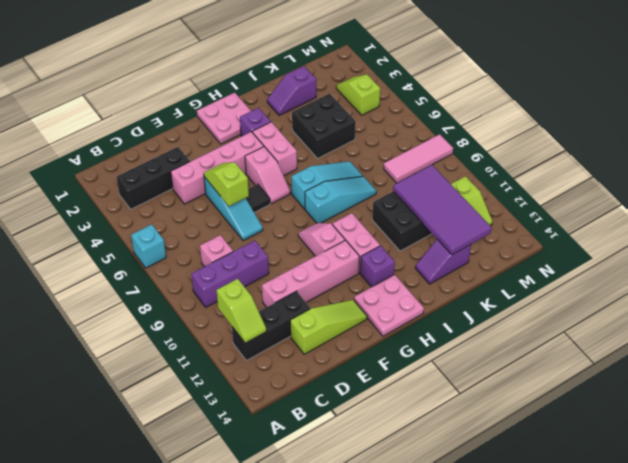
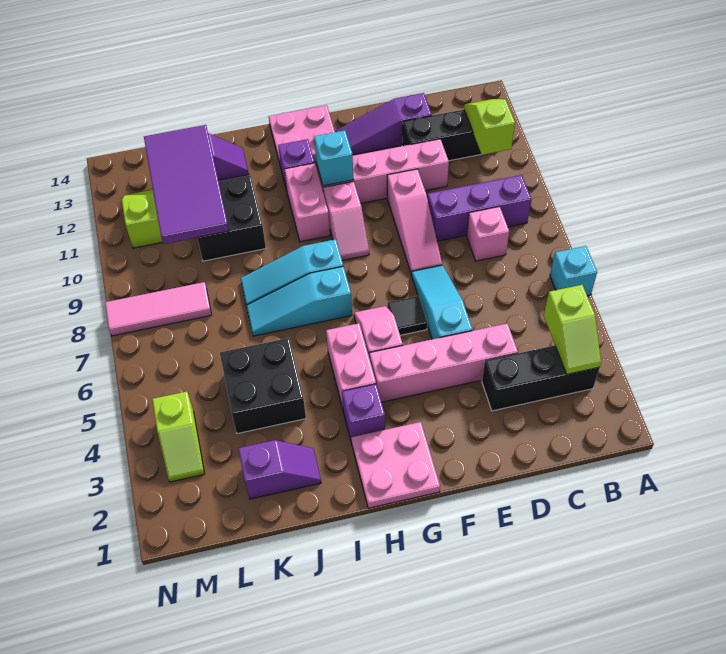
lime 1x3 slope [290,300,367,354] -> purple 1x3 slope [335,93,432,155]
lime 1x2 slope [204,162,249,206] -> lime 1x2 slope moved to [544,285,601,374]
none -> pink 1x3 slope [387,169,442,274]
none -> cyan 1x1 brick [314,130,353,186]

